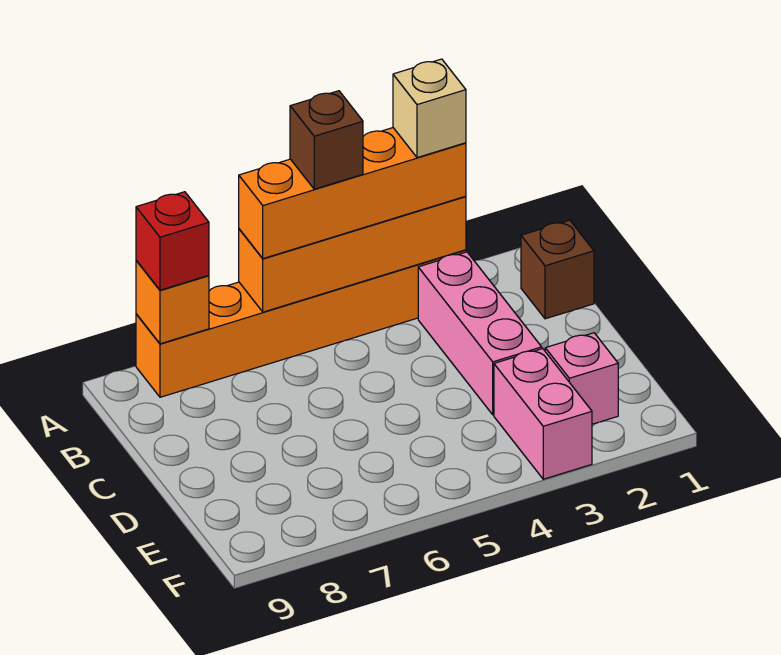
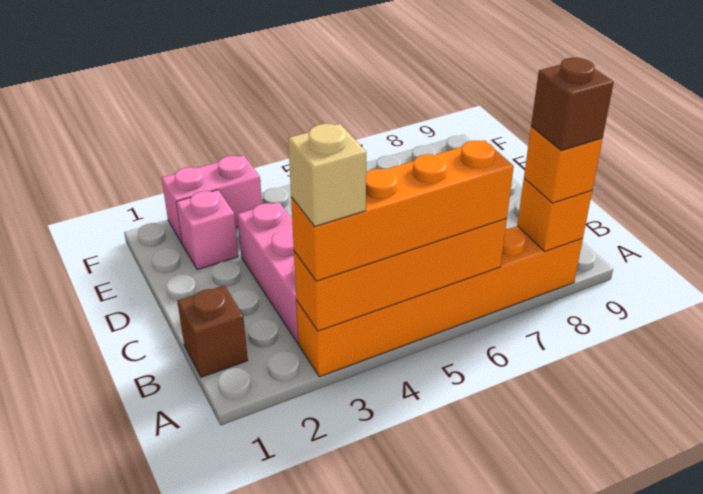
brown 1x1 brick [290,91,363,189] -> brown 1x1 brick moved to [531,58,614,151]
red 1x1 brick [136,192,209,290] -> orange 1x1 brick [524,127,602,203]
pink 1x2 brick [494,349,592,479] -> pink 1x2 brick turned to [162,155,262,243]

